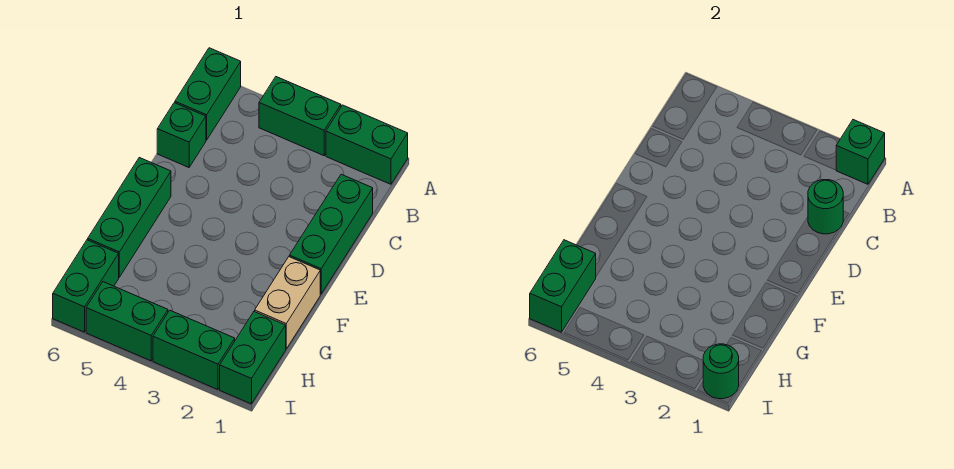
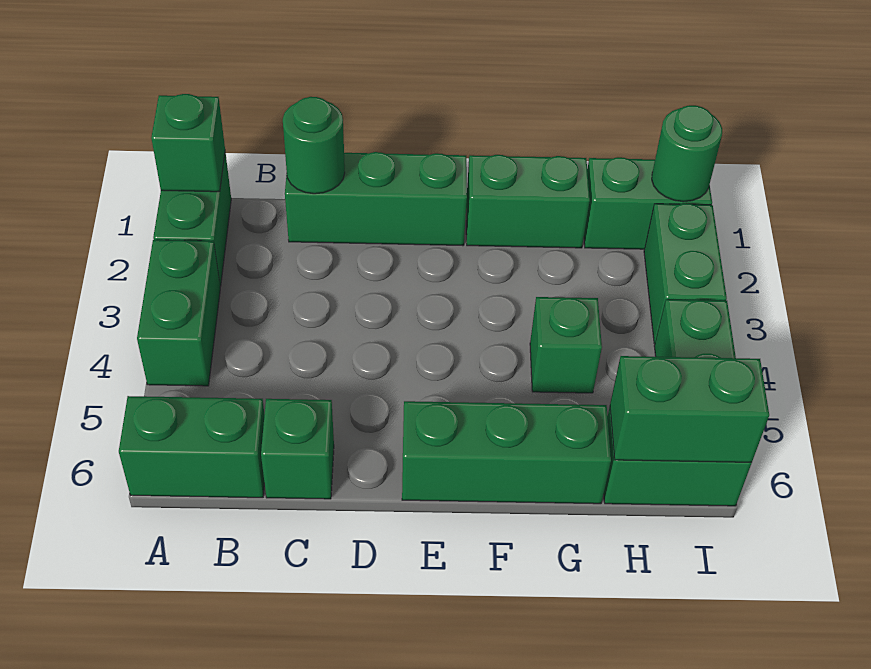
tan 1x2 brick [255,257,320,349] -> green 1x2 brick [466,155,590,248]
none -> green 1x1 brick [530,297,602,393]

